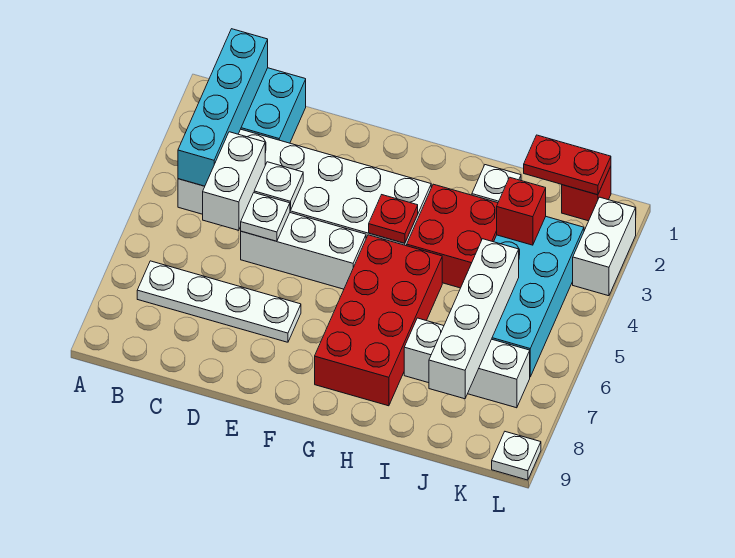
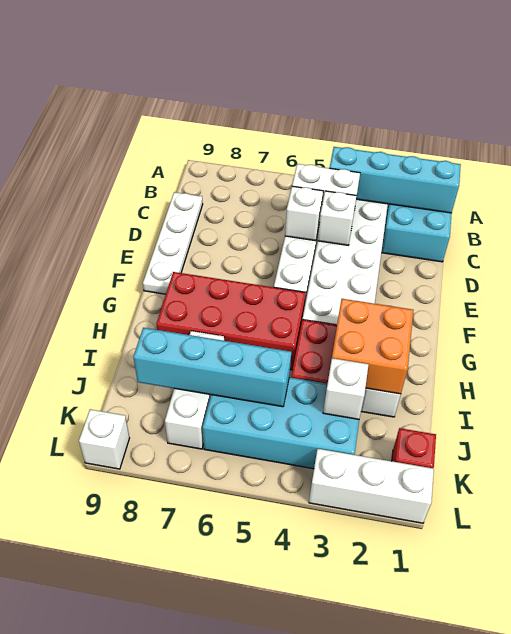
white 1x4 plate [137,261,301,342] -> white 1x4 plate moved to [143,192,203,294]
white 1x1 plate [254,162,303,210] -> white 1x1 brick [318,191,357,245]
white 1x1 plate [241,193,290,241] -> white 1x1 brick [285,186,323,241]
red 1x1 plate [369,195,418,243] -> none
none -> orange 2x2 brick [332,299,413,394]
red 1x2 plate [524,135,611,195] -> none
red 1x1 brick [497,177,546,245] -> white 1x1 brick [323,358,369,419]
white 1x4 brick [429,239,519,399] -> cyan 1x4 brick [133,328,291,407]
white 1x2 brick [573,197,636,296] -> white 1x3 brick [309,449,434,523]
white 1x1 plate [492,432,541,480] -> white 1x1 brick [79,409,129,469]

